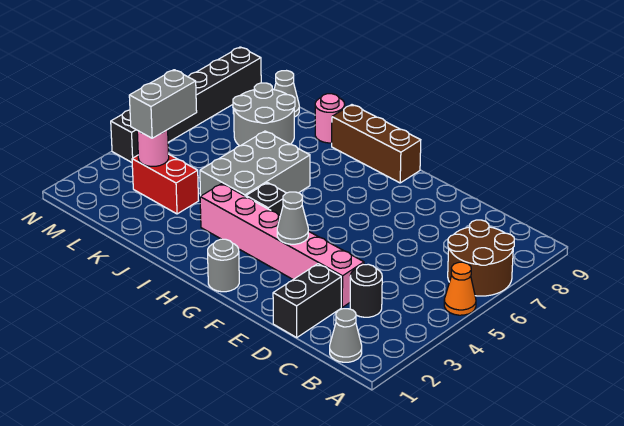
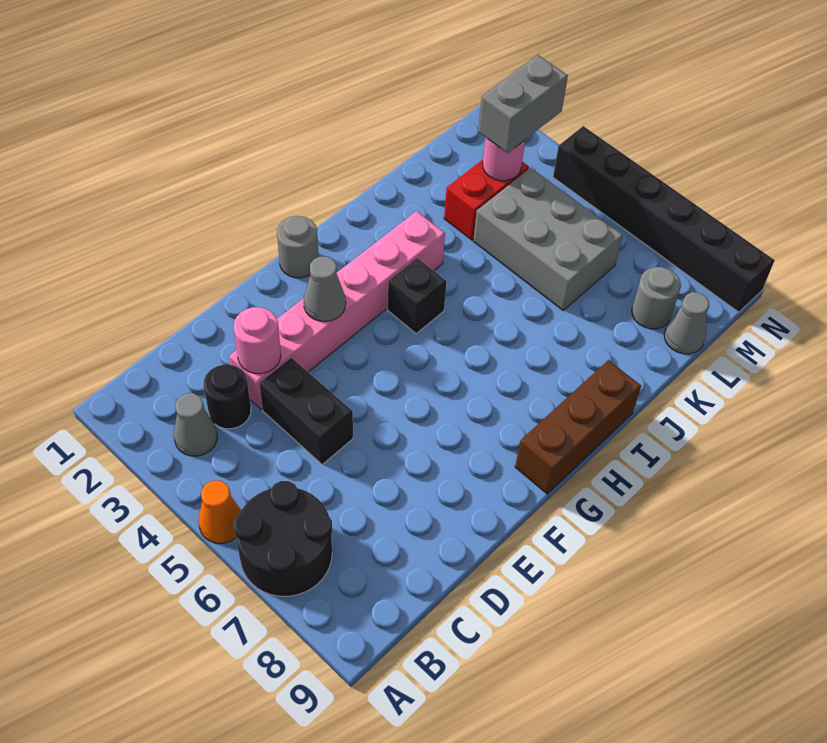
brown 2x2 round brick [448,220,514,296] -> black 2x2 round brick [233,481,332,596]
grey 1x1 cone [330,309,362,362] -> grey 1x1 cone moved to [174,393,217,456]
black 1x2 brick [273,264,341,337] -> black 1x2 brick moved to [259,358,353,465]
grey 2x3 brick [200,131,310,197] -> grey 2x3 brick moved to [473,168,623,310]
pink 1x1 round brick [315,94,345,143] -> pink 1x1 round brick moved to [233,307,281,374]
grey 2x2 round brick [233,83,295,146] -> grey 1x1 round brick [632,267,681,329]
grey 1x2 brick [129,70,197,138] -> grey 1x2 brick turned to [478,55,568,153]

